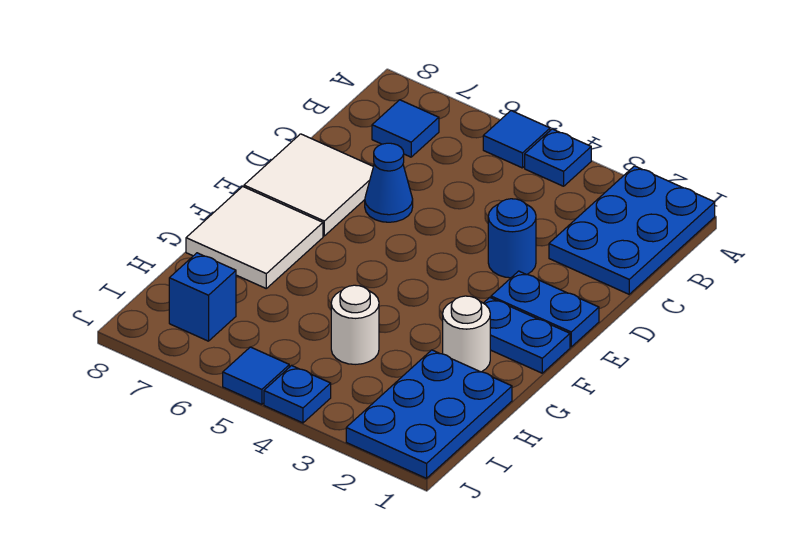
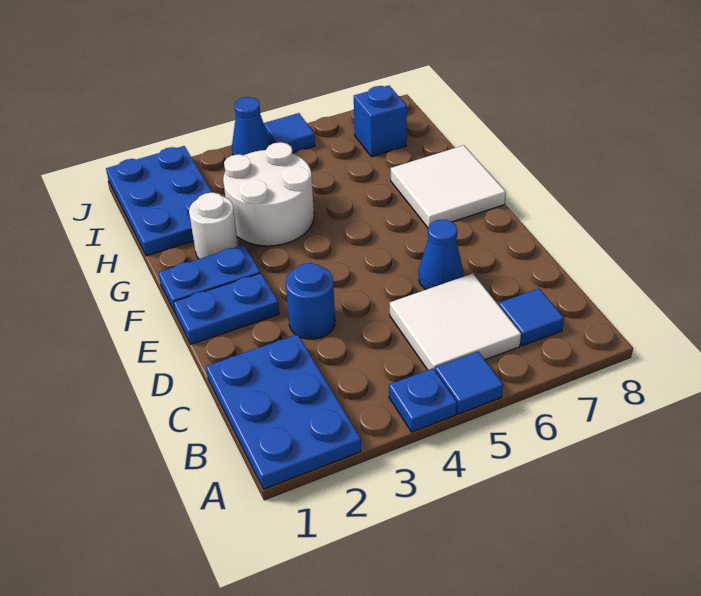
white 2x2 tile [244,134,373,236] -> white 2x2 tile moved to [390,274,521,370]
white 1x1 round brick [331,285,379,364] -> white 2x2 round brick [223,142,314,246]
blue 1x1 plate [264,366,331,423] -> blue 1x1 cone [232,97,271,155]

